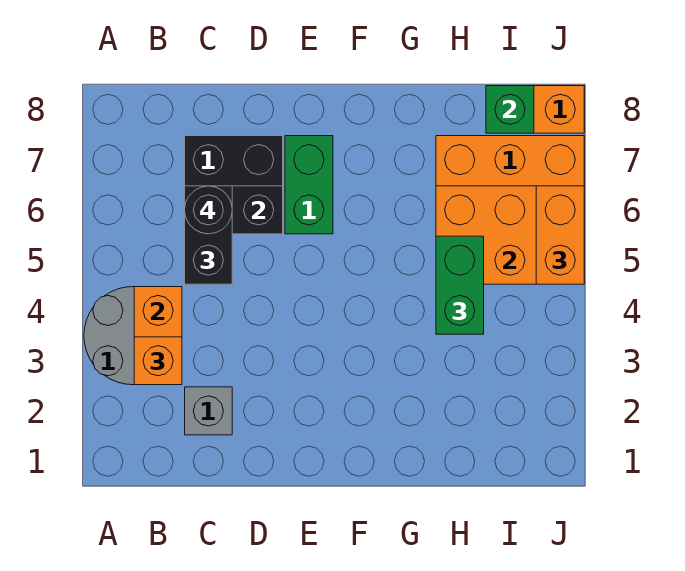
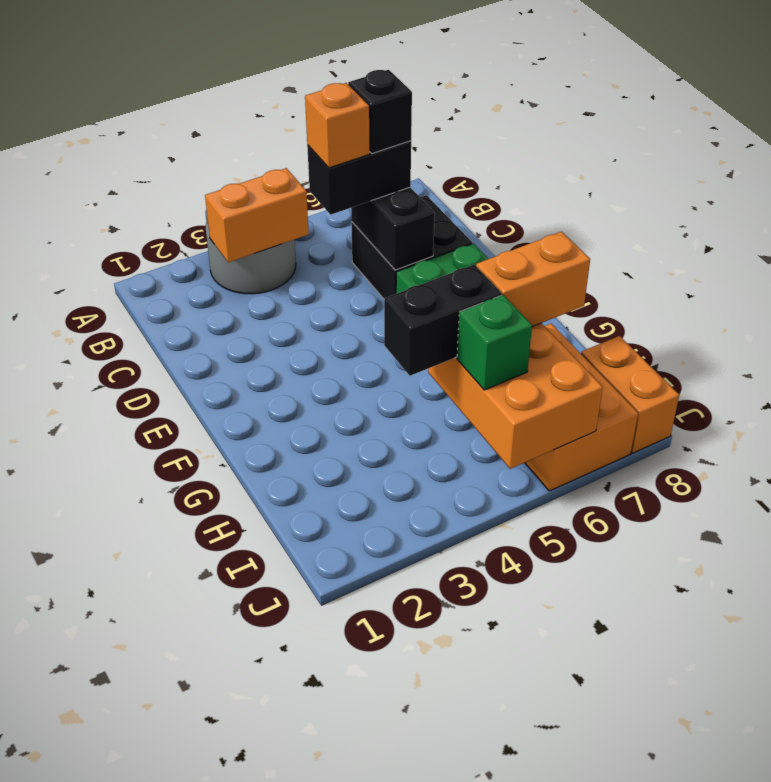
orange 1x1 brick [134,337,182,385] -> orange 1x1 brick moved to [305,83,370,168]
grey 1x1 brick [185,387,232,435] -> none
black 1x1 round brick [185,186,232,234] -> black 1x1 brick [348,70,412,153]
green 1x2 brick [436,236,484,334] -> black 1x2 brick [384,265,502,376]
green 1x1 brick [486,86,534,133] -> green 1x1 brick moved to [457,295,532,390]
orange 1x2 brick [536,186,584,284] -> orange 1x2 brick moved to [476,232,590,327]

